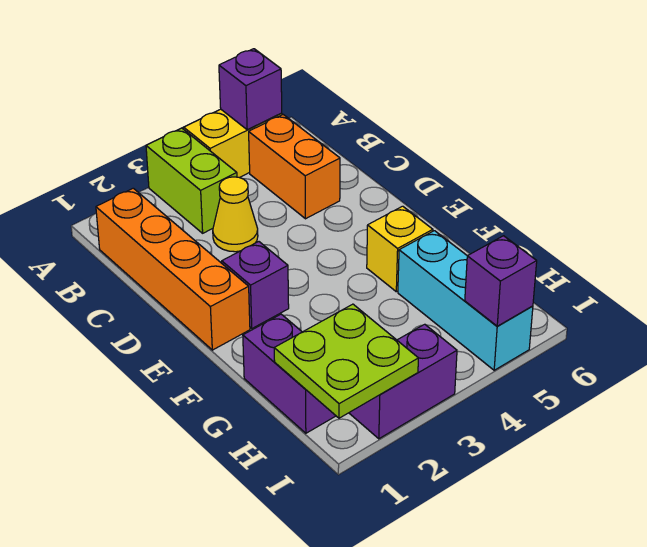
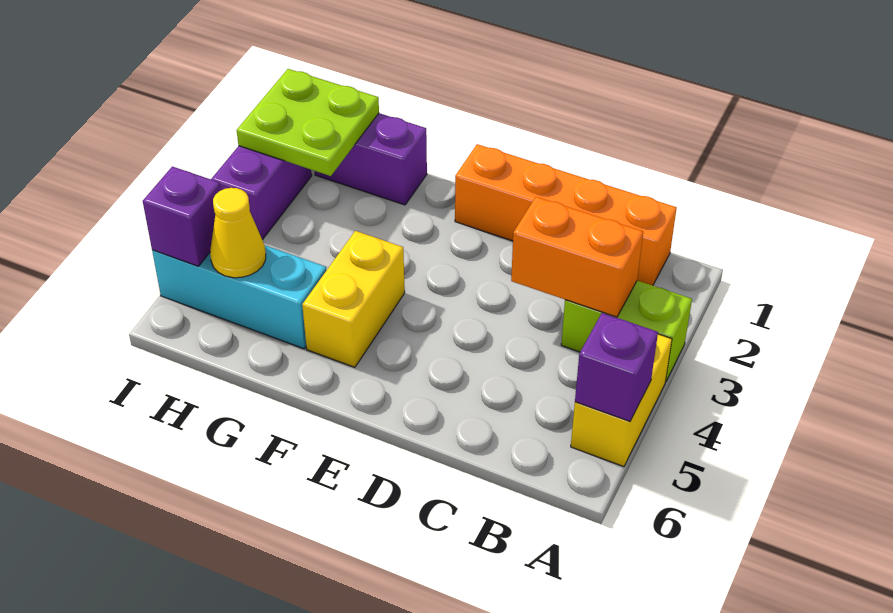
orange 1x2 brick [249,115,340,219] -> orange 1x2 brick moved to [511,197,643,317]
yellow 1x1 cone [213,177,258,252] -> yellow 1x1 cone moved to [210,188,266,278]
purple 1x1 brick [222,242,289,328] -> none
yellow 1x1 brick [367,206,433,292] -> yellow 1x2 brick [302,231,405,367]

